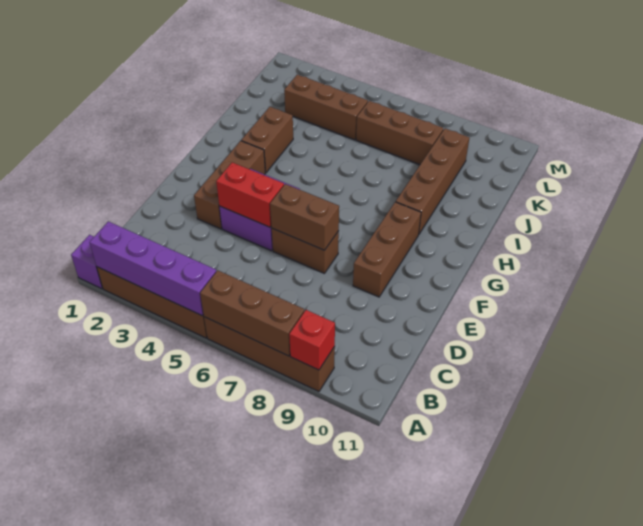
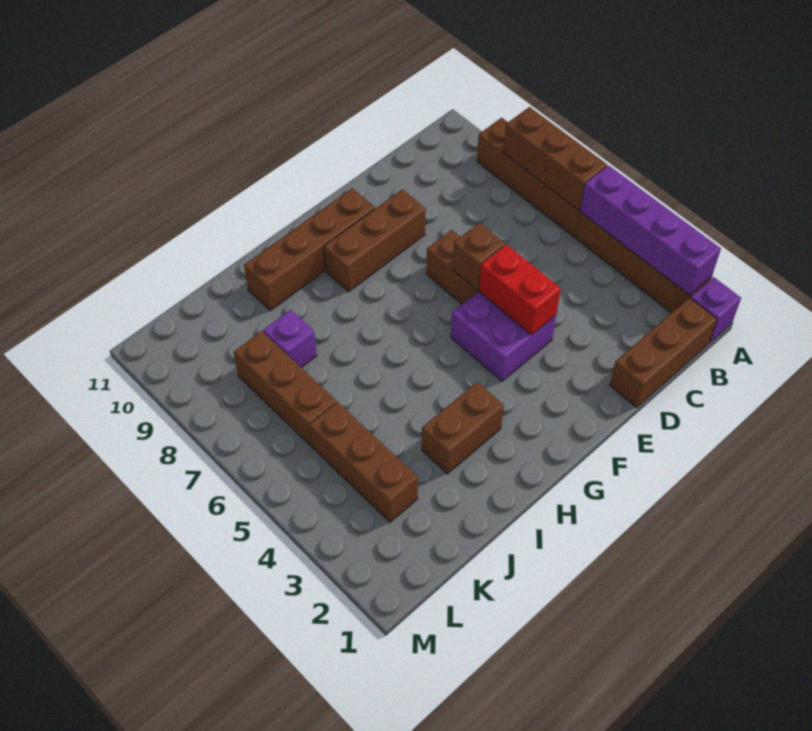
red 1x1 brick [289,310,335,370] -> none
brown 1x3 brick [194,141,265,229] -> brown 1x3 brick moved to [610,298,717,408]
brown 1x2 brick [270,184,339,250] -> brown 1x1 brick [453,223,505,290]
brown 1x4 brick [396,128,470,234] -> brown 1x4 brick moved to [244,188,375,311]
none -> purple 1x1 brick [263,310,317,368]

